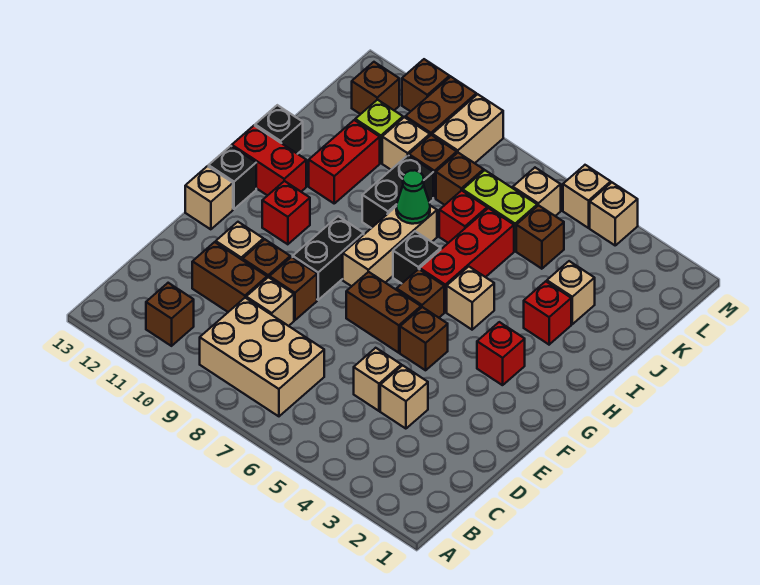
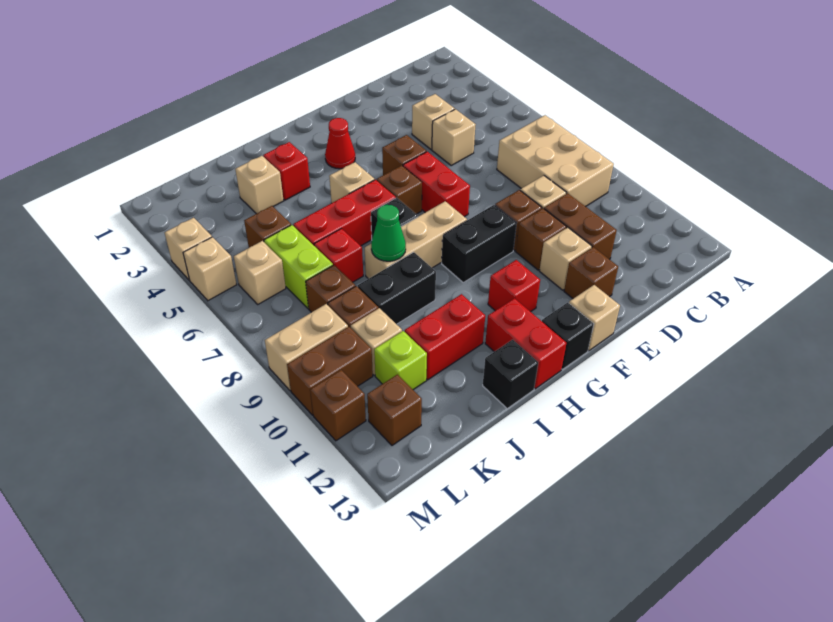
brown 1x1 brick [146,283,194,346] -> brown 1x1 brick moved to [564,247,618,299]
brown 1x2 brick [346,272,421,353] -> red 1x2 brick [403,152,470,217]
red 1x1 brick [477,322,525,385] -> red 1x1 cone [325,118,355,169]

